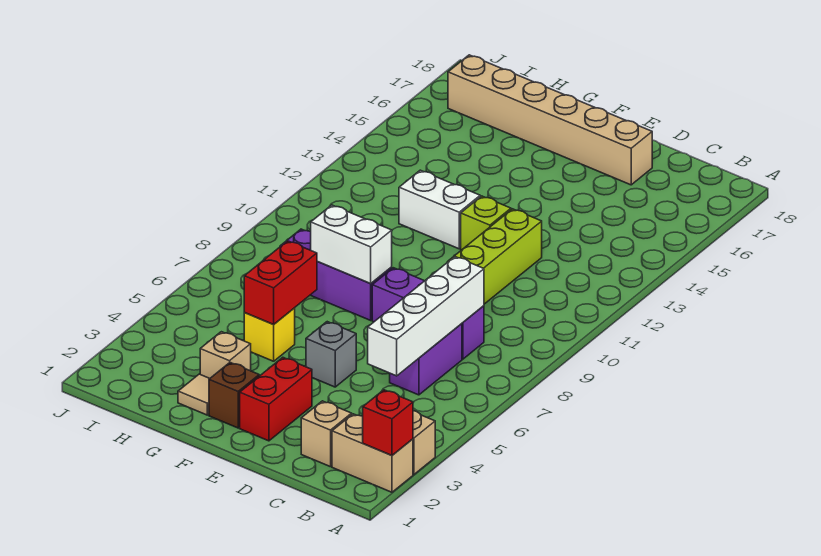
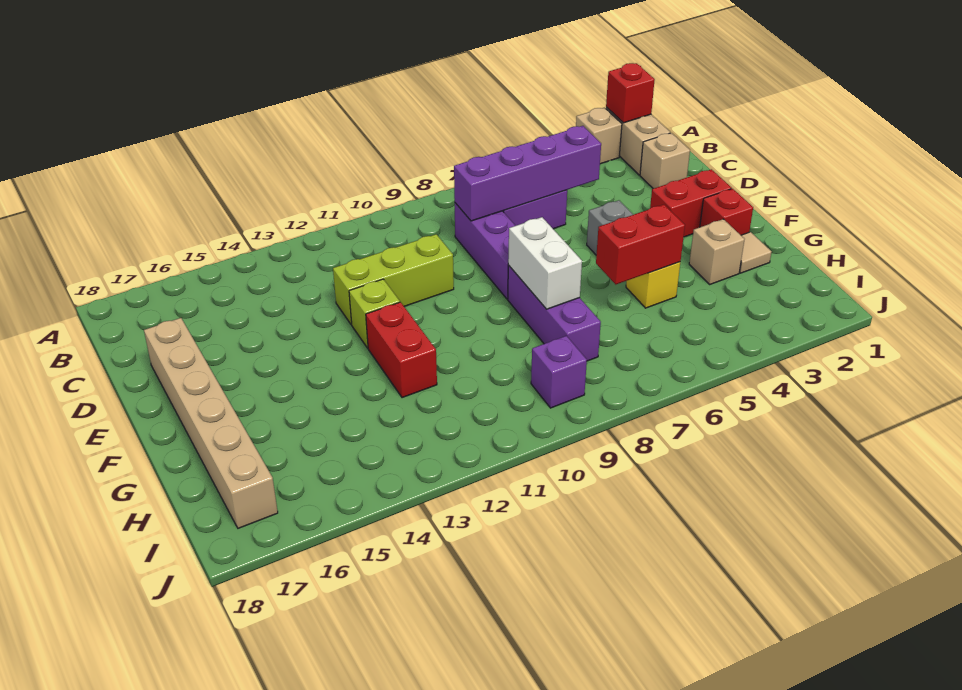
white 1x4 brick [368,257,484,376] -> purple 1x4 brick [454,126,601,221]
brown 1x1 brick [209,363,259,428] -> red 1x1 brick [700,189,753,235]
white 1x2 brick [399,170,480,249] -> red 1x2 brick [366,302,437,398]
none -> purple 1x1 brick [531,336,587,408]

